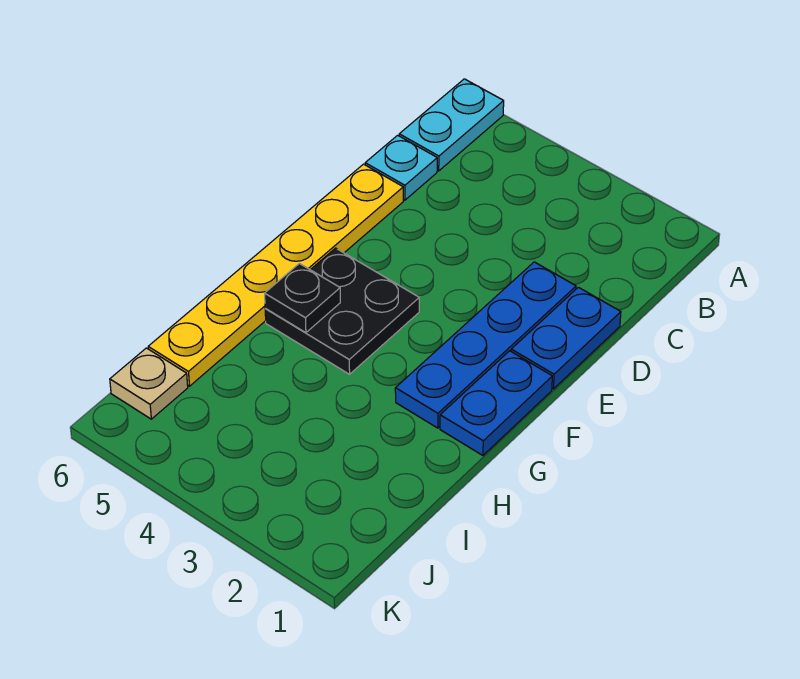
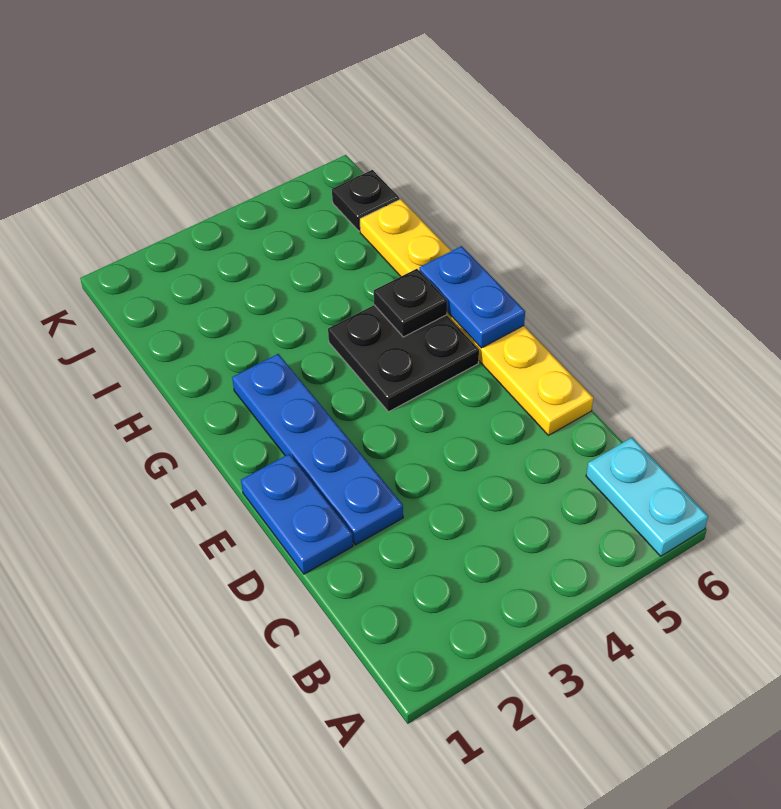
cyan 1x1 plate [365,135,437,200] -> none
blue 1x2 plate [440,351,552,455] -> blue 1x2 plate moved to [419,246,525,348]
tan 1x1 plate [110,348,188,419] -> black 1x1 plate [332,170,400,231]

